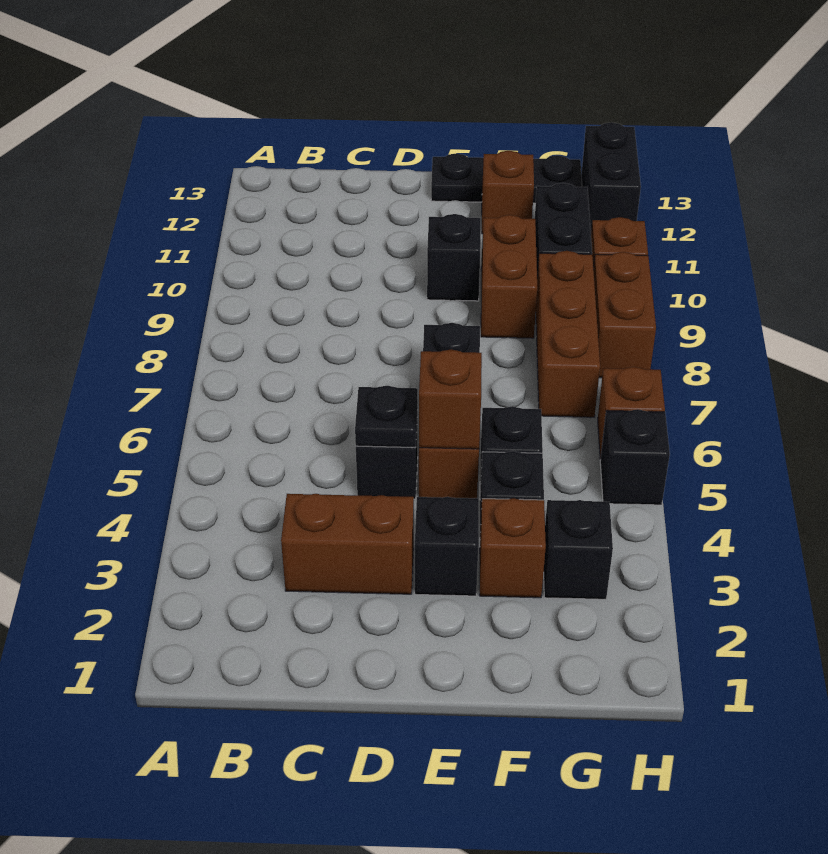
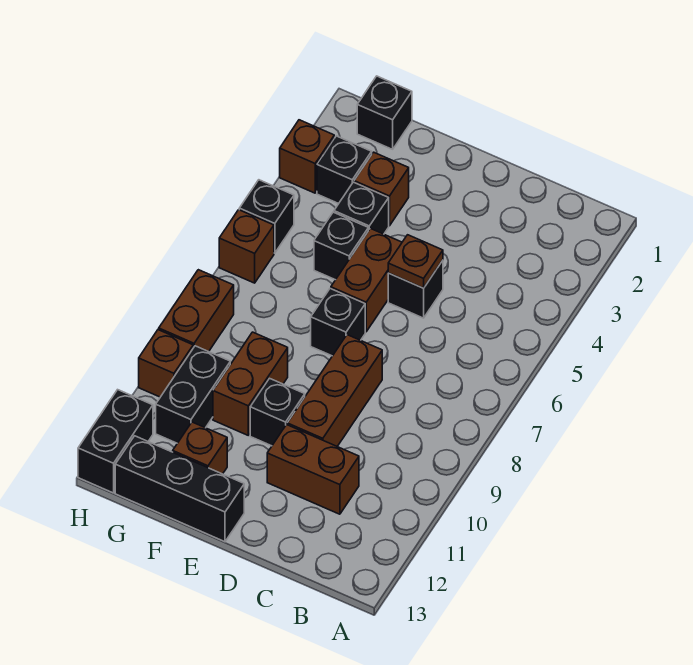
brown 1x2 brick [281,494,414,594] -> brown 1x2 brick moved to [267,425,359,514]
black 1x1 plate [355,386,418,448] -> brown 1x1 plate [388,235,443,288]
black 1x1 brick [415,497,479,596] -> black 1x1 brick moved to [357,76,412,149]
brown 1x1 brick [419,350,482,449] -> brown 1x1 brick moved to [280,120,334,193]
black 1x3 plate [431,153,582,203] -> black 1x3 brick [115,436,244,542]
brown 1x3 brick [536,251,600,417] -> brown 1x3 brick moved to [287,335,382,446]

